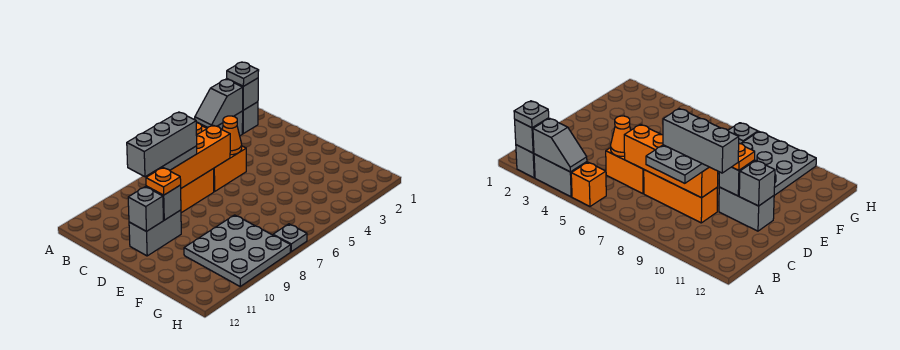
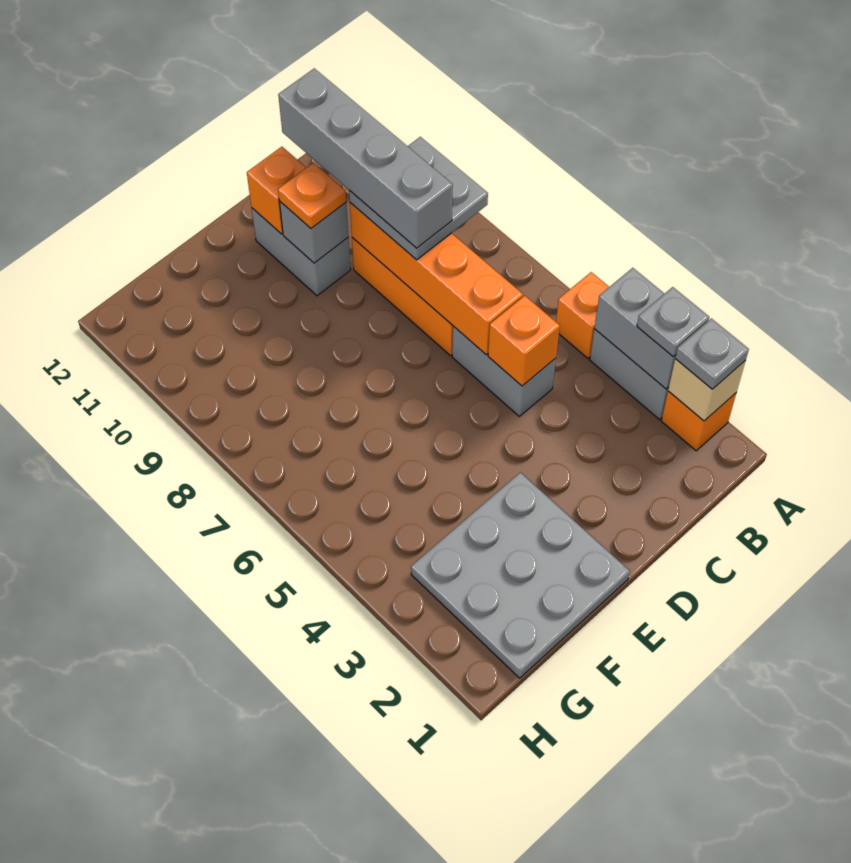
grey 1x1 brick [242,102,258,134] -> orange 1x1 brick [661,391,736,451]
grey 1x1 brick [227,78,258,110] -> tan 1x1 brick [668,359,746,421]
grey 1x2 slope [195,79,243,128] -> grey 1x2 brick [594,268,676,389]
orange 1x2 brick [213,146,246,192] -> grey 1x2 brick [452,326,556,416]
orange 1x1 cone [222,116,242,155] -> orange 1x1 brick [488,296,560,386]
grey 1x3 brick [127,112,197,177] -> grey 1x4 brick [278,68,453,248]
grey 1x1 brick [128,187,163,231] -> orange 1x1 brick [247,147,306,234]
grey 3x3 plate [184,215,291,286] -> grey 3x3 plate moved to [411,472,630,678]
grey 1x1 plate [273,224,307,252] -> grey 1x1 plate moved to [637,287,709,357]

